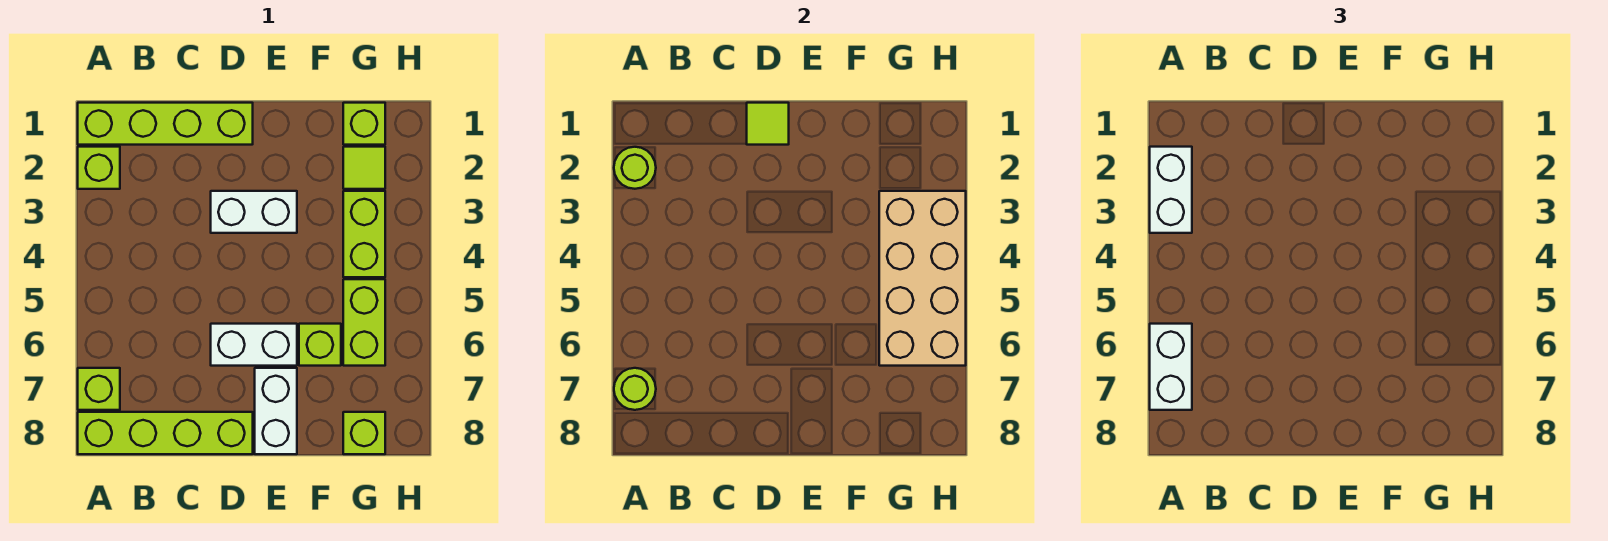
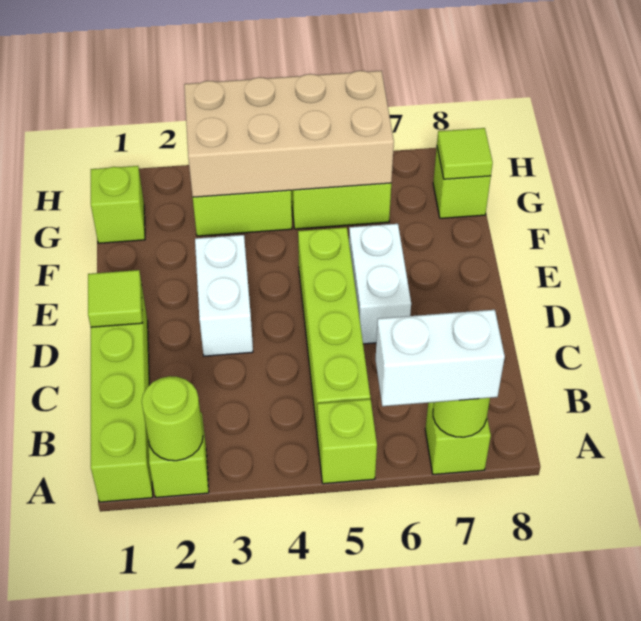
white 1x2 brick [1150,147,1192,233] -> none
lime 1x4 brick [78,412,253,454] -> lime 1x4 brick moved to [298,227,370,430]
white 1x2 brick [255,368,297,454] -> none
lime 1x1 brick [299,324,341,366] -> lime 1x1 brick moved to [317,399,377,484]
lime 1x1 tile [343,147,385,189] -> lime 1x1 tile moved to [437,128,493,179]

